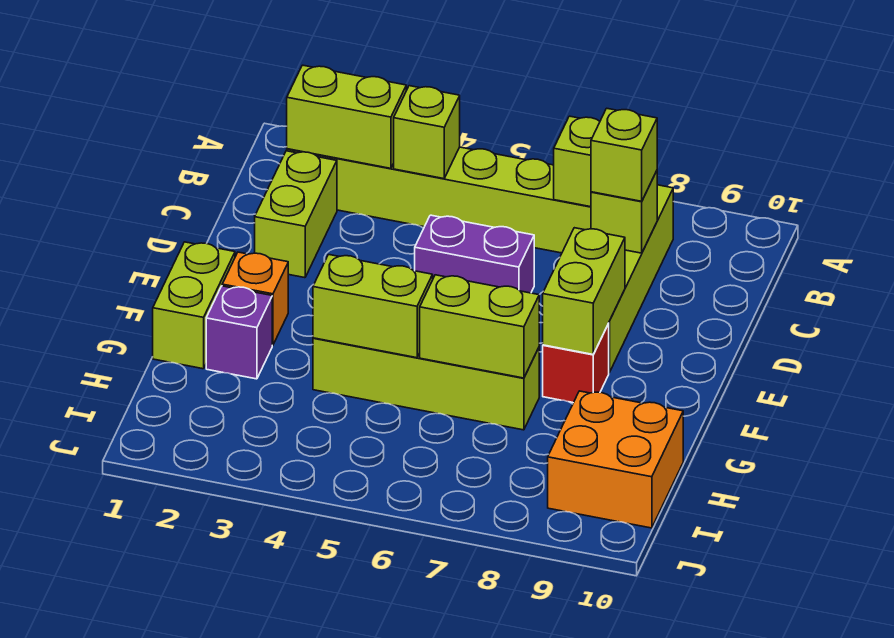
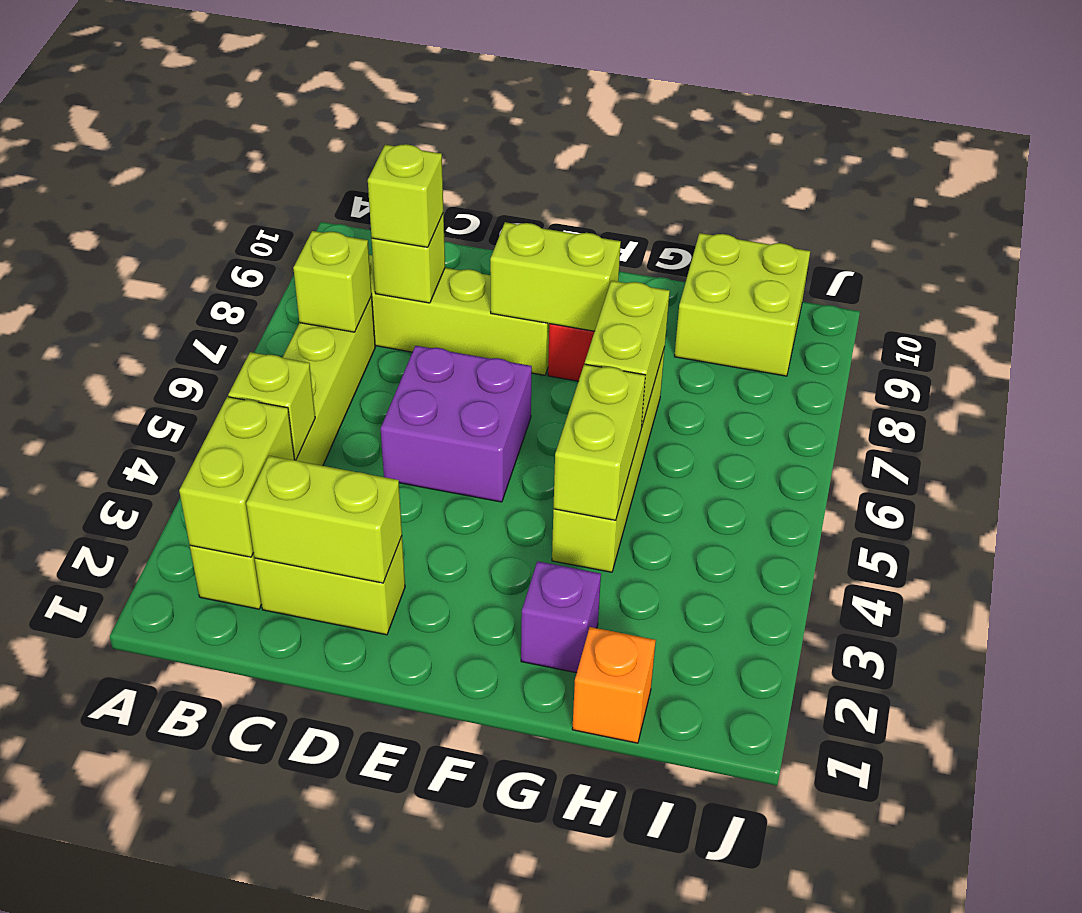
purple 1x2 brick [415,215,534,293] -> purple 2x2 brick [381,346,532,502]
lime 1x2 brick [153,242,235,369] -> lime 1x2 brick moved to [246,456,402,583]
orange 1x1 brick [222,252,288,345] -> orange 1x1 brick moved to [572,627,656,743]
orange 2x2 brick [548,391,683,528] -> lime 2x2 brick [674,233,810,376]

